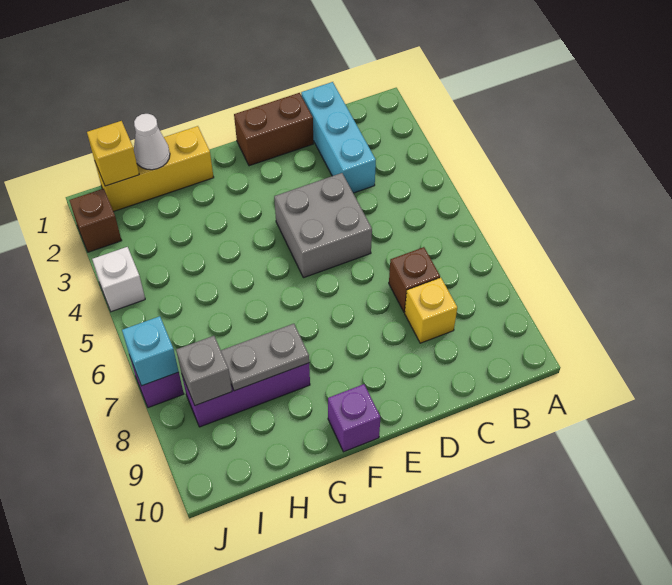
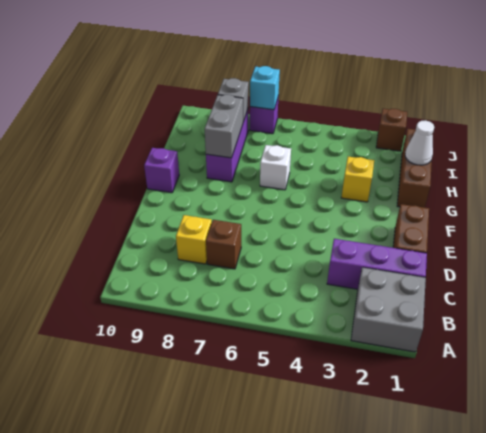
cyan 1x3 brick [301,82,376,193] -> purple 1x3 brick [327,239,427,289]
grey 2x2 brick [274,173,372,278] -> grey 2x2 brick moved to [351,267,426,352]
yellow 1x3 brick [95,126,214,211] -> brown 1x3 brick [397,129,433,208]
grey 1x2 plate [221,324,309,391] -> grey 1x2 brick [205,95,243,158]
yellow 1x1 brick [87,121,139,186] -> yellow 1x1 brick moved to [341,157,374,202]
white 1x1 brick [92,247,145,312] -> white 1x1 brick moved to [260,145,291,190]

